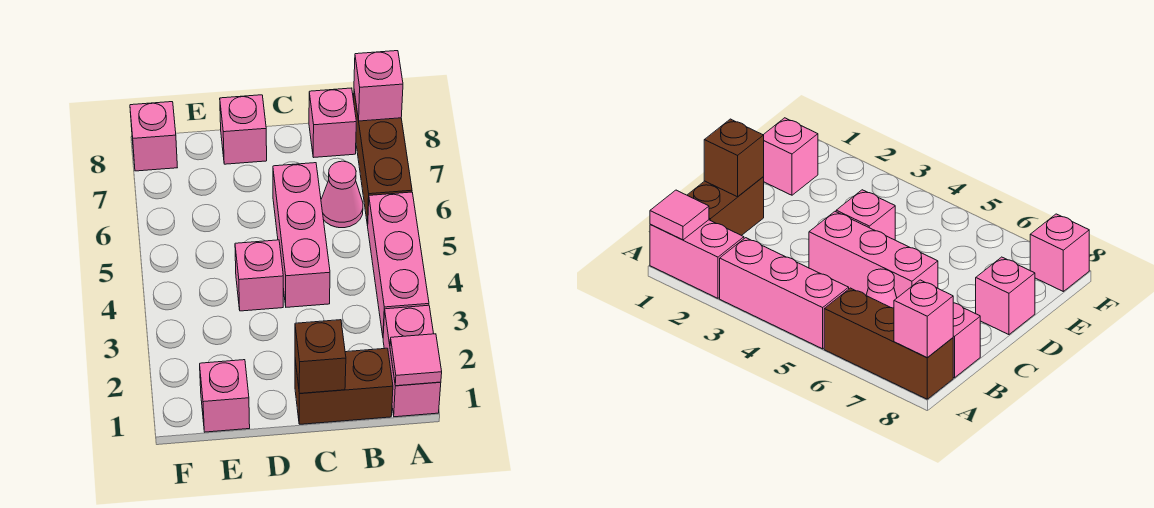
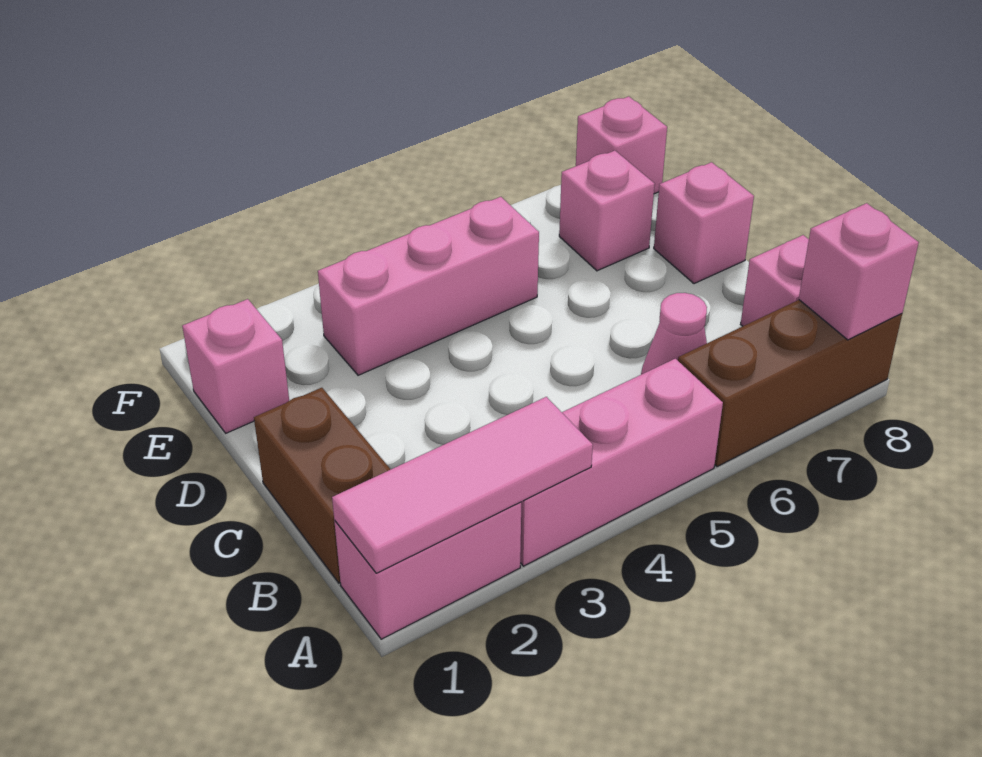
pink 1x1 tile [390,334,442,386] -> pink 1x3 tile [332,397,593,573]
brown 1x1 brick [295,320,346,393] -> none
pink 1x3 brick [273,163,330,307] -> pink 1x3 brick moved to [318,197,539,375]
pink 1x1 brick [235,240,283,311] -> pink 1x1 brick moved to [559,151,655,271]

